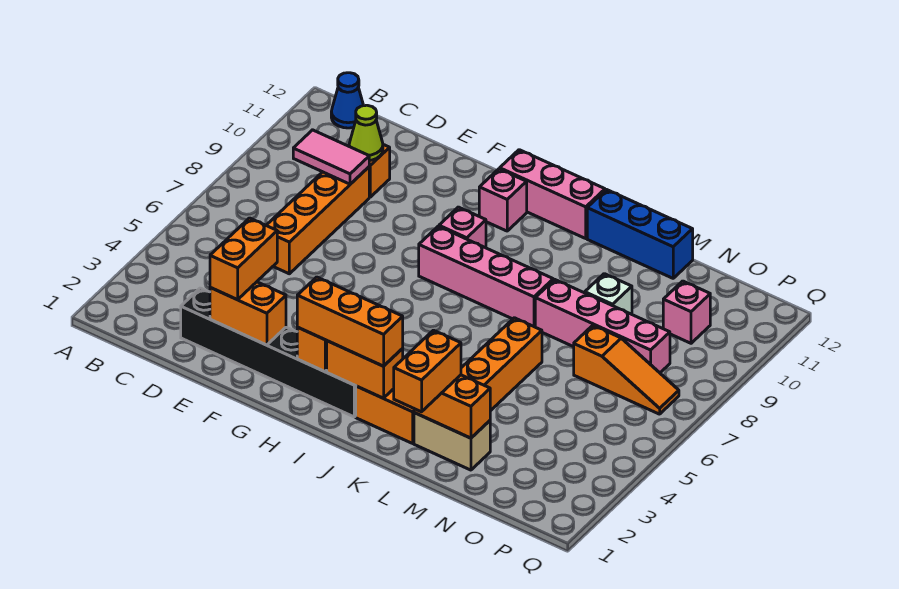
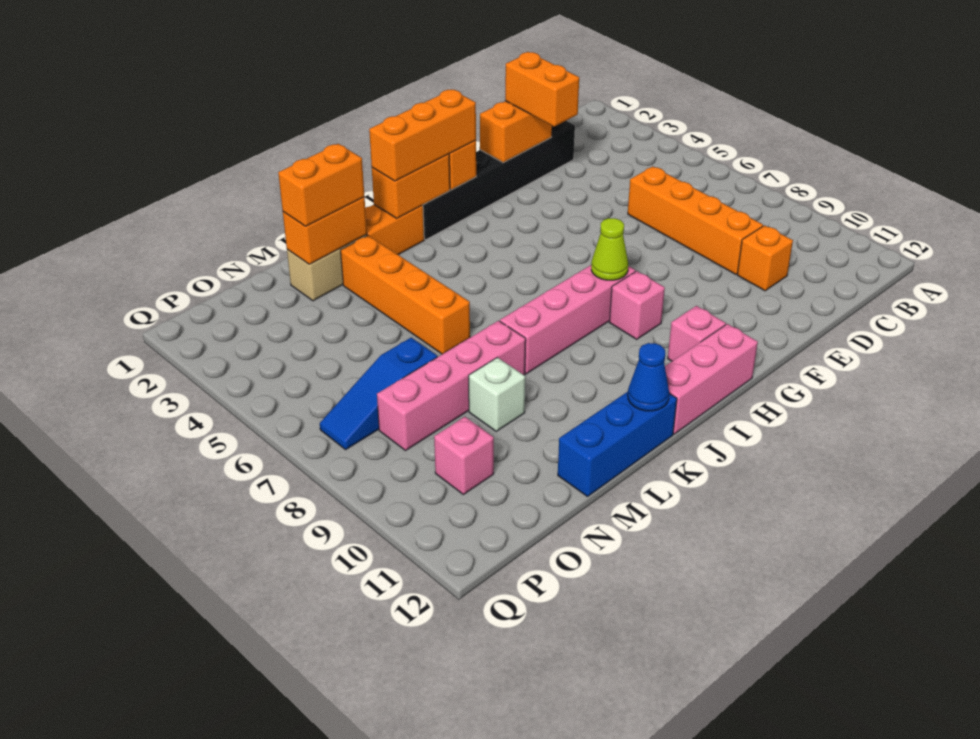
blue 1x1 cone [331,73,364,128] -> blue 1x1 cone moved to [628,343,669,411]
pink 1x2 tile [293,130,369,184] -> none
lime 1x1 cone [349,105,383,161] -> lime 1x1 cone moved to [591,218,628,280]
orange 1x2 brick [394,330,461,412] -> orange 1x2 brick turned to [278,144,364,226]
orange 1x3 slope [574,325,679,414] -> blue 1x3 slope [320,338,437,450]

